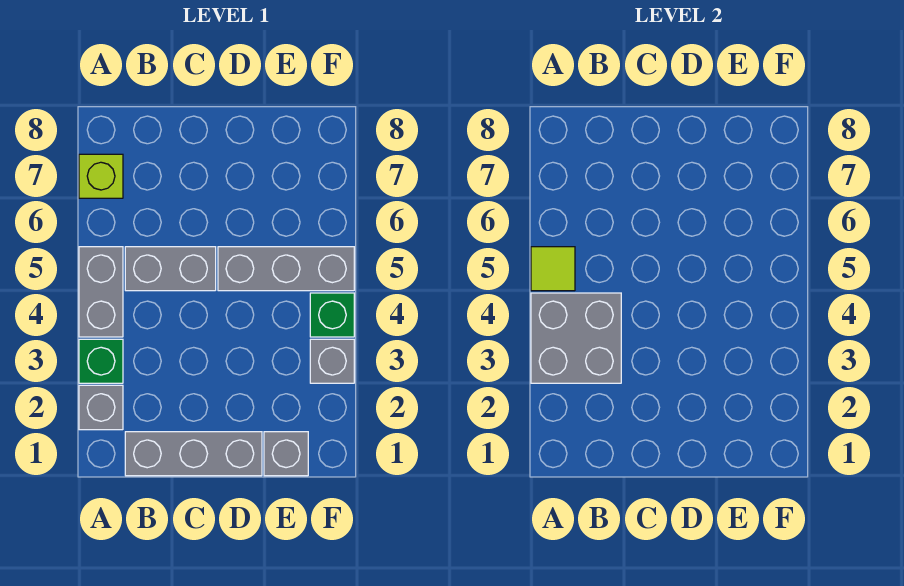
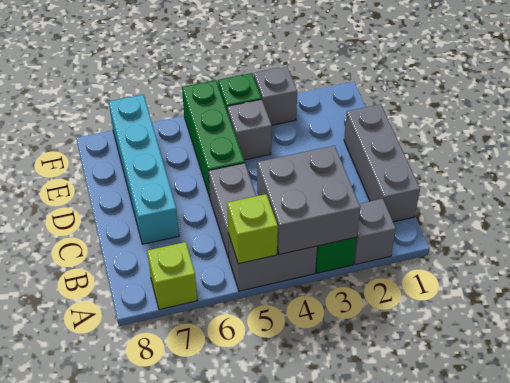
lime 1x1 tile [531,247,575,291] -> lime 1x1 brick [227,194,278,264]
none -> cyan 1x4 brick [109,95,179,244]
grey 1x3 brick [218,247,354,291] -> green 1x3 brick [182,80,245,197]
grey 1x1 brick [264,432,308,476] -> grey 1x1 brick moved to [227,99,272,160]

